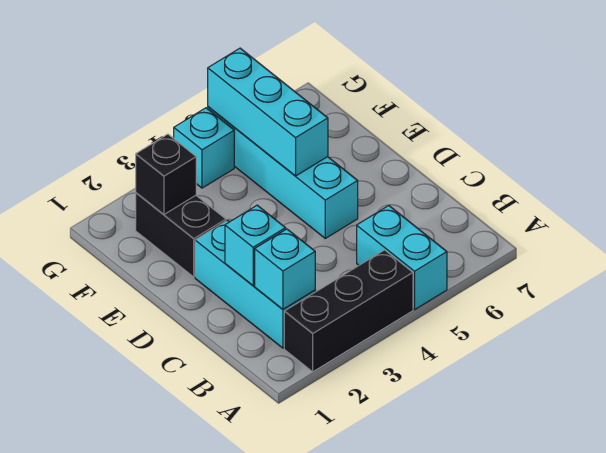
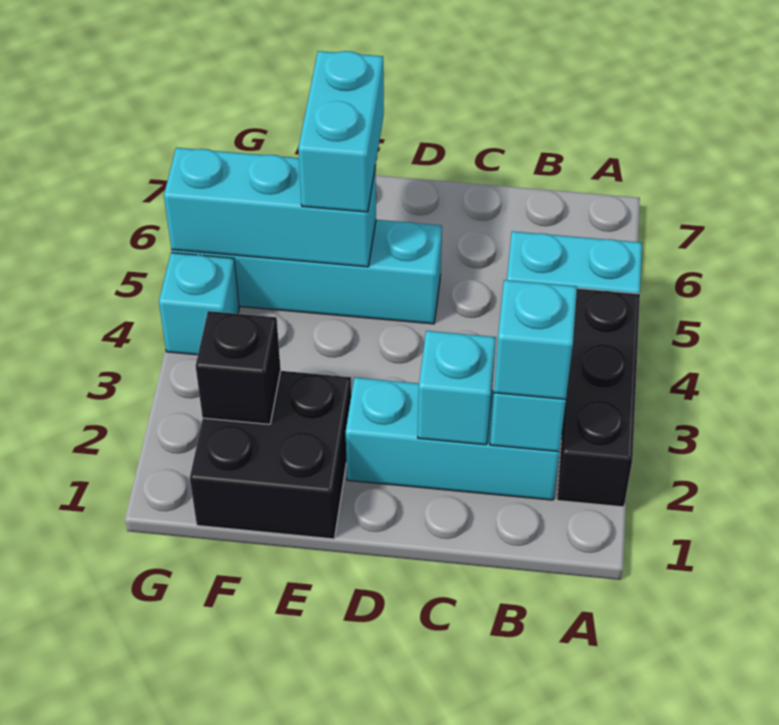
none -> cyan 1x1 brick [494,280,577,399]
black 1x2 brick [136,193,226,277] -> black 2x2 brick [190,371,351,539]
none -> cyan 1x2 brick [298,51,384,212]

